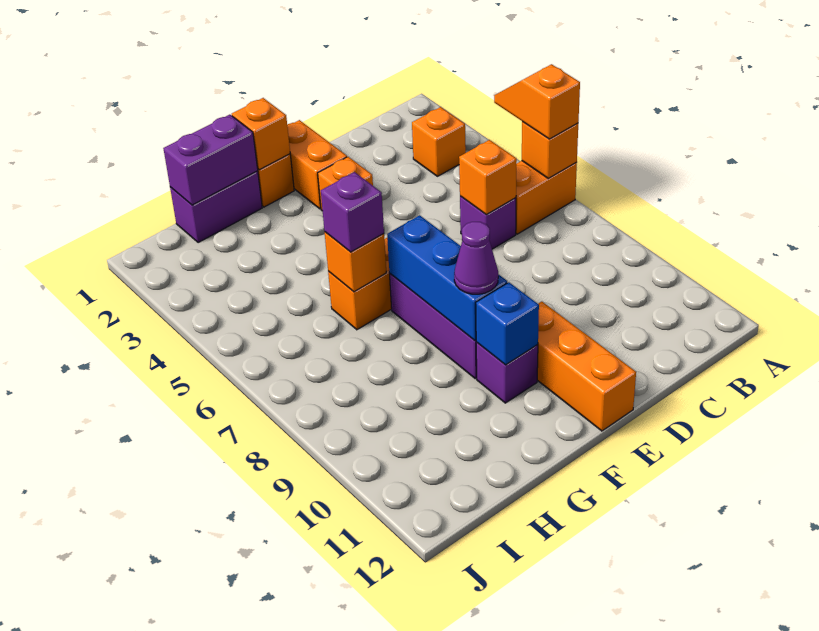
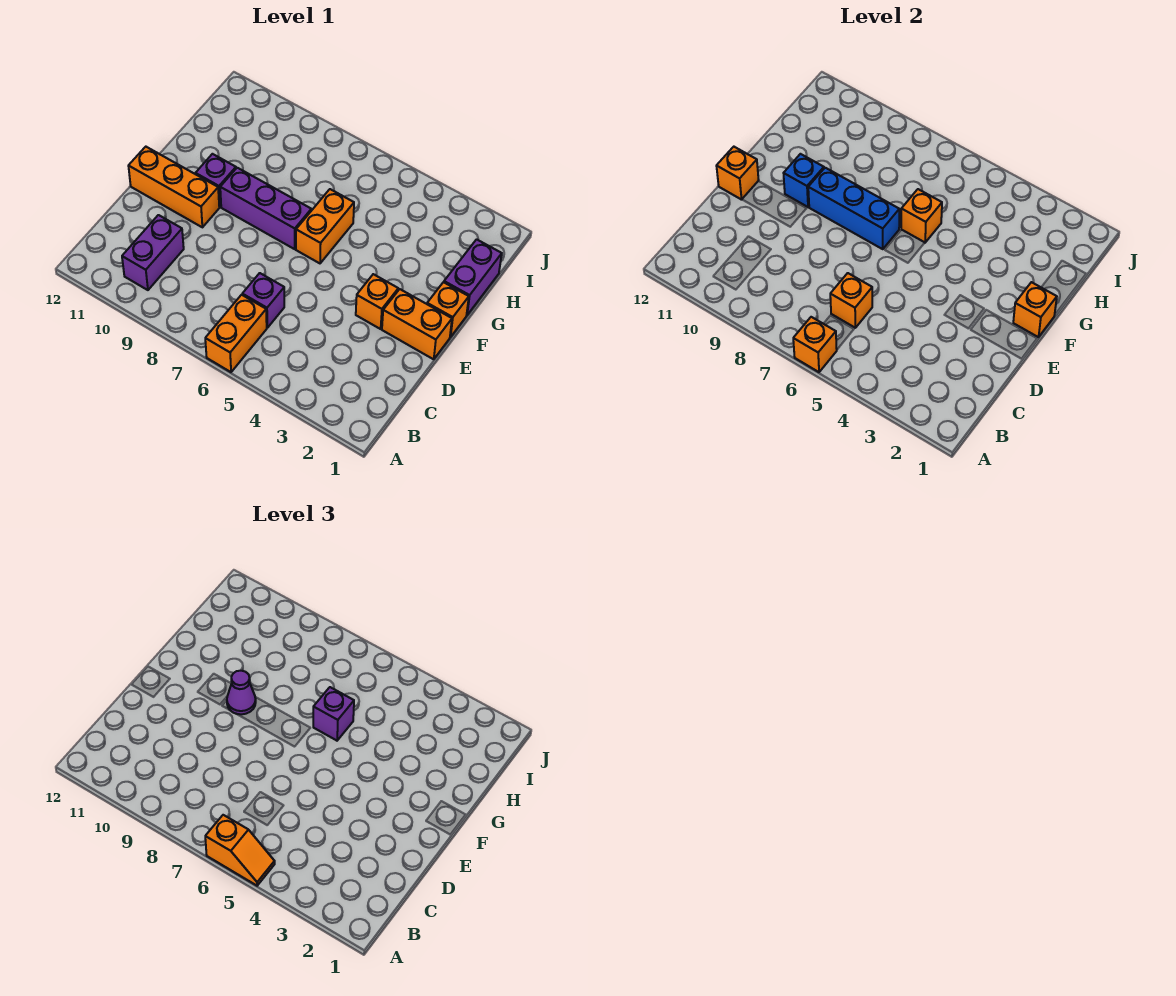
orange 1x1 brick [412,107,466,176] -> orange 1x1 brick moved to [717,147,759,200]
purple 1x2 brick [163,115,258,205] -> purple 1x2 brick moved to [122,215,184,290]

